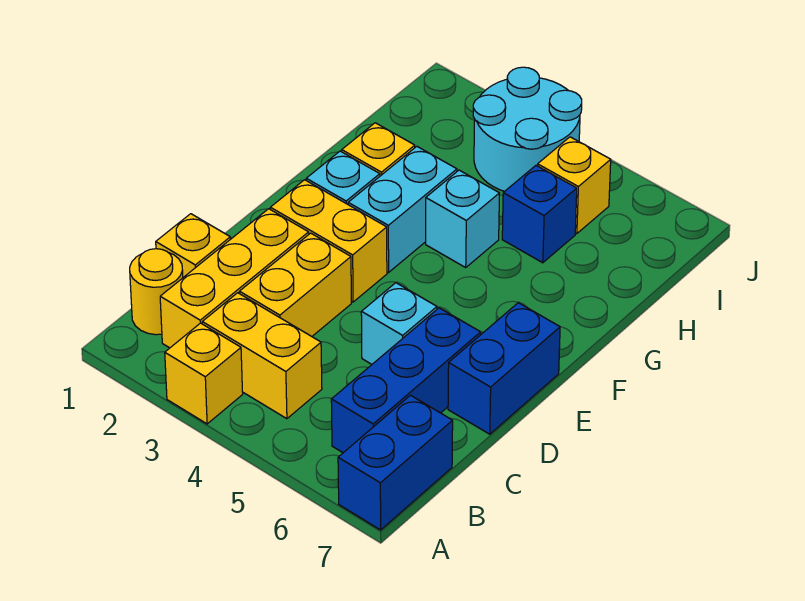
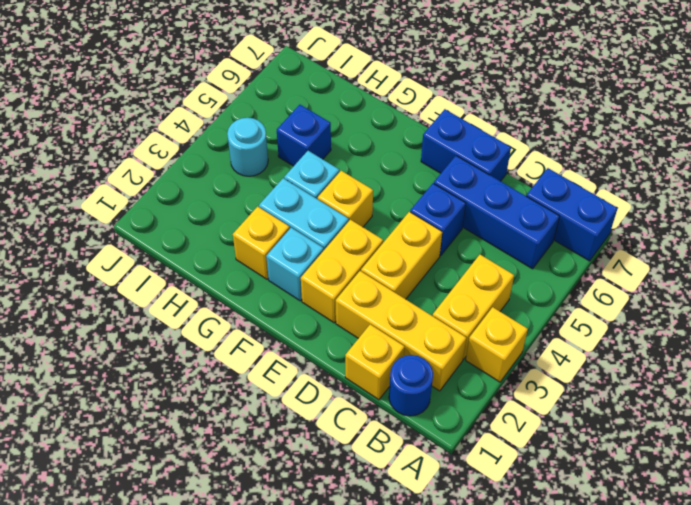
yellow 1x1 round brick [130,249,183,335] -> blue 1x1 round brick [389,355,433,416]
yellow 1x2 brick [239,233,351,336] -> yellow 1x2 brick turned to [361,212,442,299]
cyan 1x1 brick [361,283,437,364] -> blue 1x1 brick [410,184,466,256]
cyan 2x2 round brick [473,67,582,191] -> cyan 1x1 round brick [227,118,268,176]
yellow 1x1 brick [538,137,611,234] -> yellow 1x1 brick moved to [318,171,373,227]

